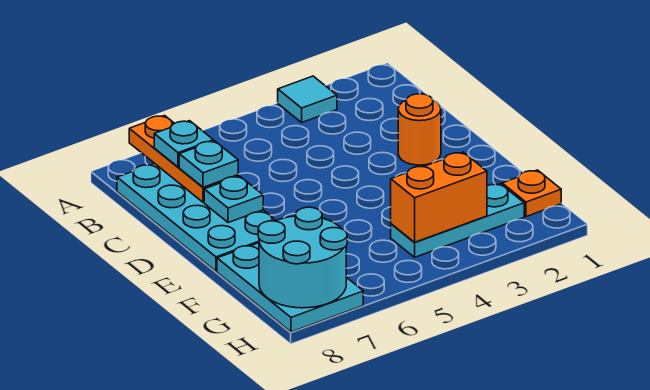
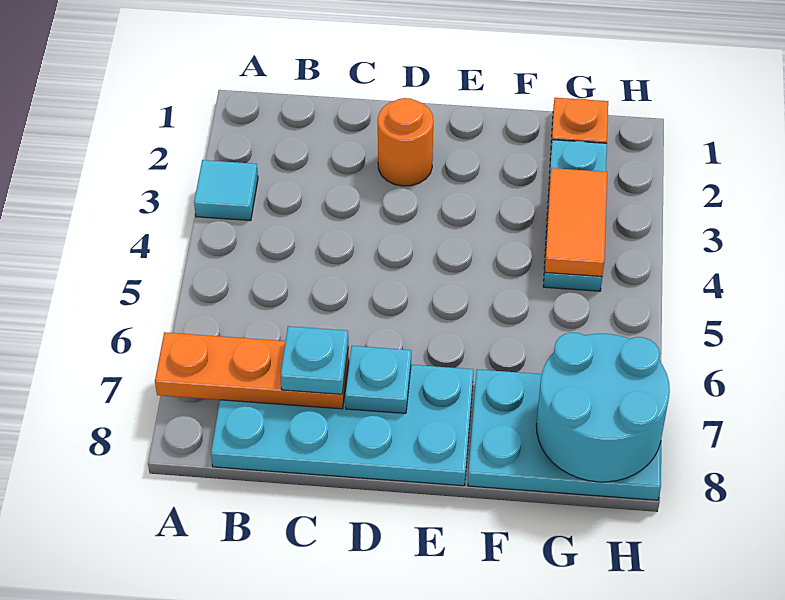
cyan 1x1 plate [154,121,213,167] -> none
orange 1x2 brick [391,152,487,242] -> orange 1x2 tile [545,168,607,276]

